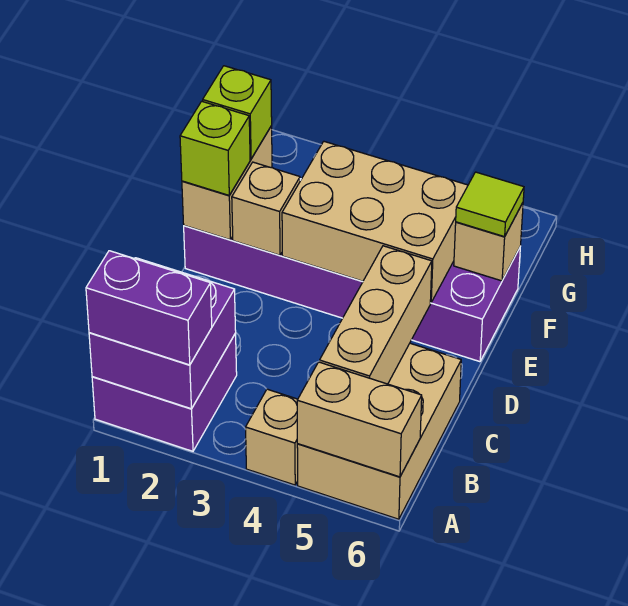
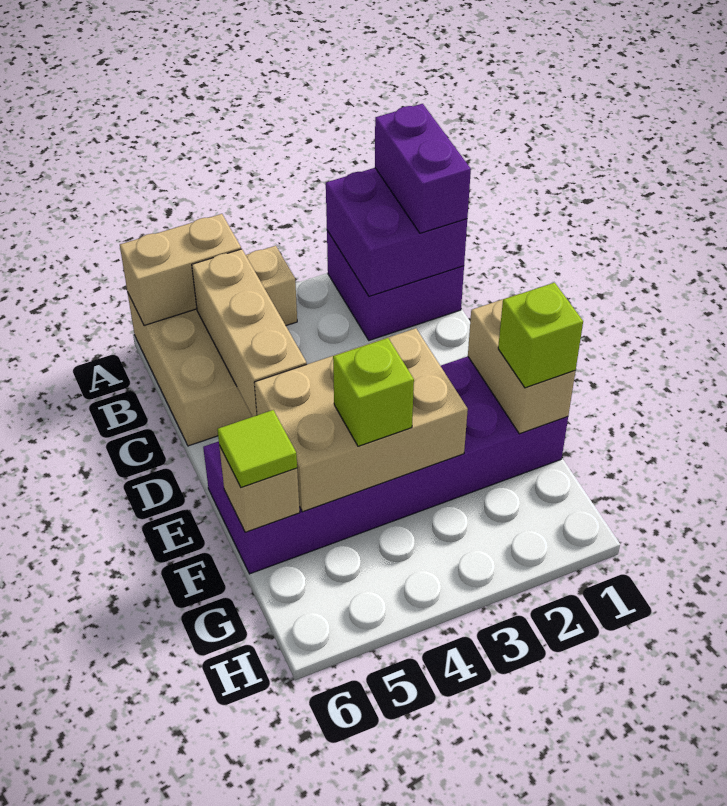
purple 1x2 brick [86,251,212,365] -> purple 1x2 brick turned to [375,104,471,233]
lime 1x1 brick [180,101,250,195] -> lime 1x1 brick moved to [333,338,414,446]
tan 1x1 brick [232,162,300,255] -> none

